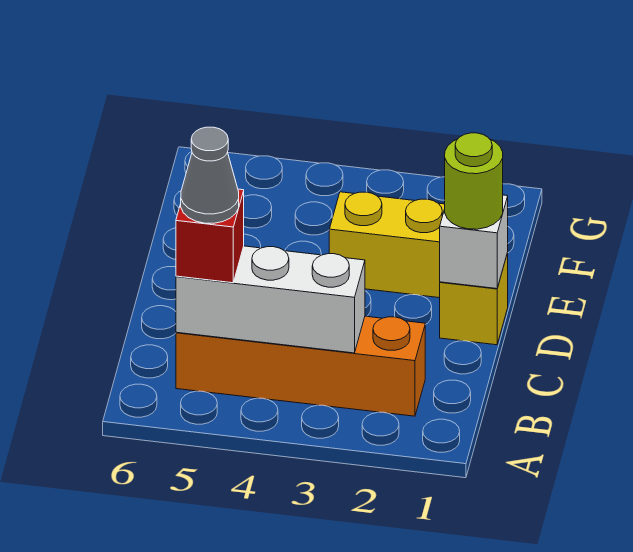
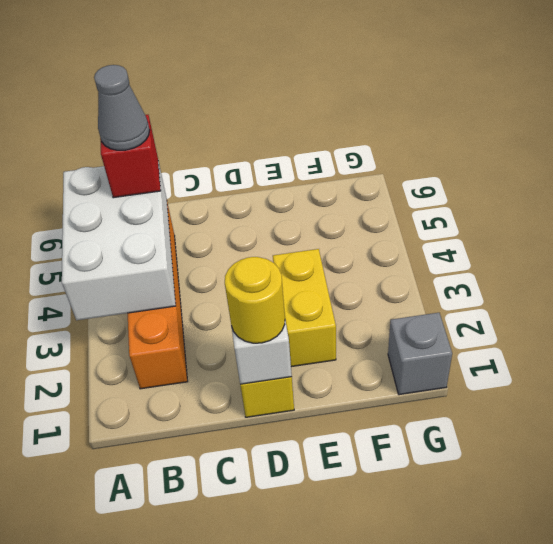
white 1x3 brick [176,246,365,353] -> white 2x3 brick [62,161,176,320]
lime 1x1 round brick [445,133,503,229] -> yellow 1x1 round brick [225,257,285,343]
none -> grey 1x1 brick [388,313,452,395]

